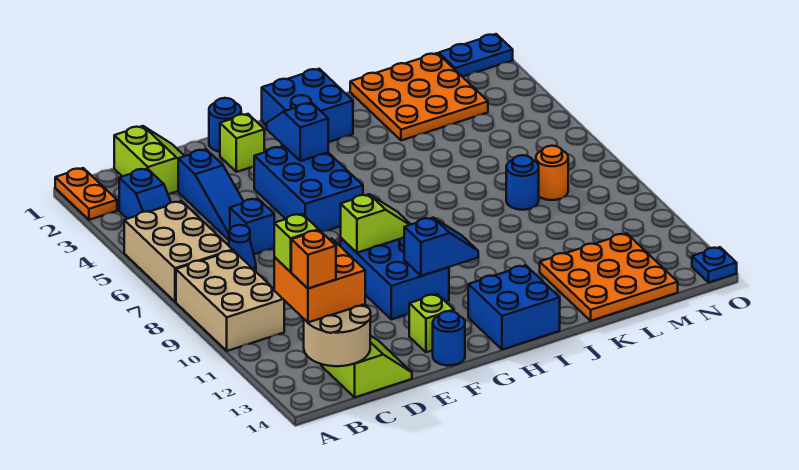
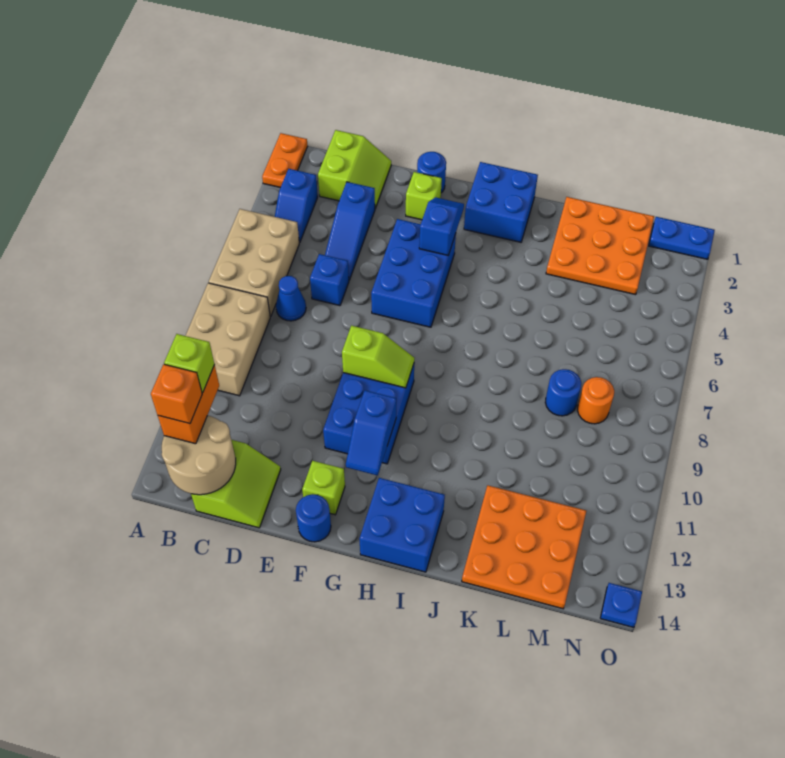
orange 2x2 brick [274,238,365,322] -> orange 1x2 brick [158,365,219,444]
blue 1x2 slope [404,218,478,276] -> blue 1x2 slope turned to [346,390,396,475]

